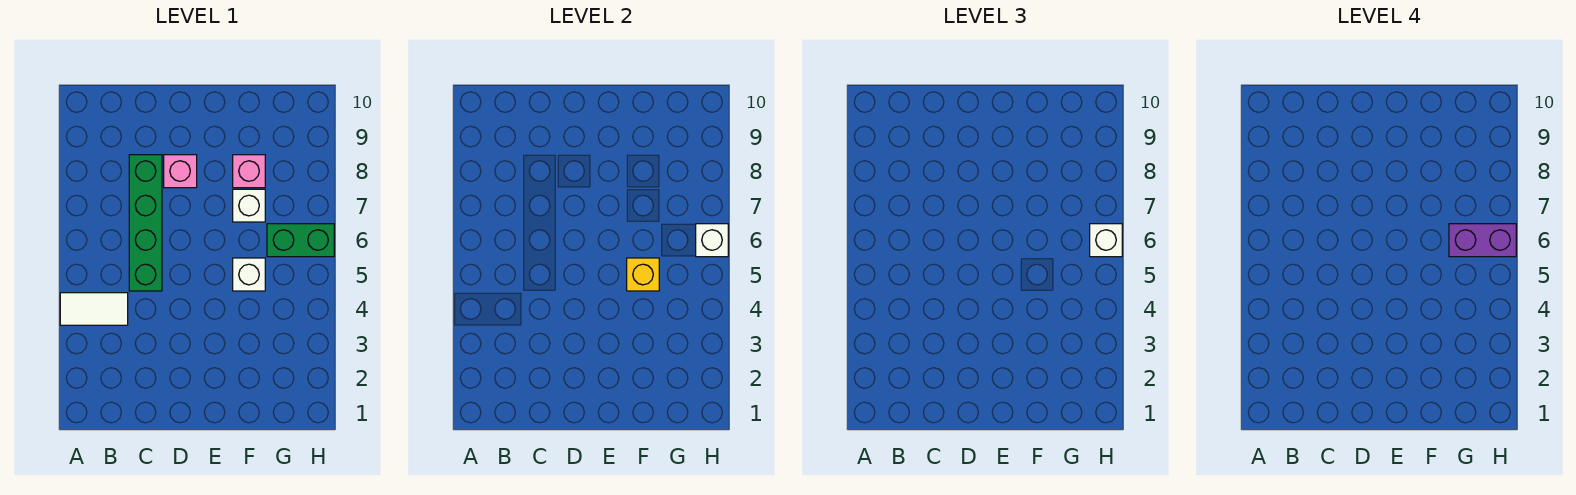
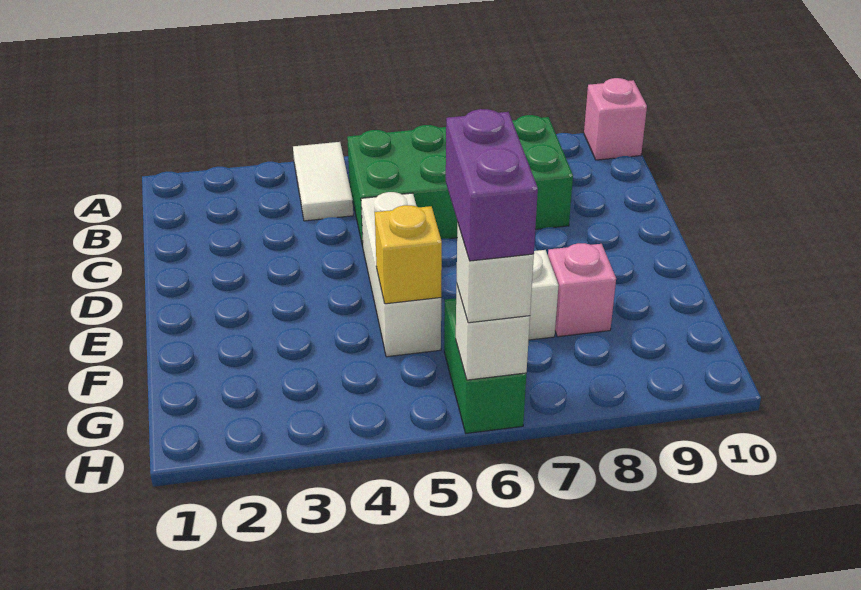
green 1x4 brick [129,155,162,291] -> green 2x4 brick [347,115,573,246]
pink 1x1 brick [164,155,197,188] -> pink 1x1 brick moved to [584,78,647,160]
white 1x1 brick [233,258,265,291] -> white 1x3 brick [361,192,441,357]

